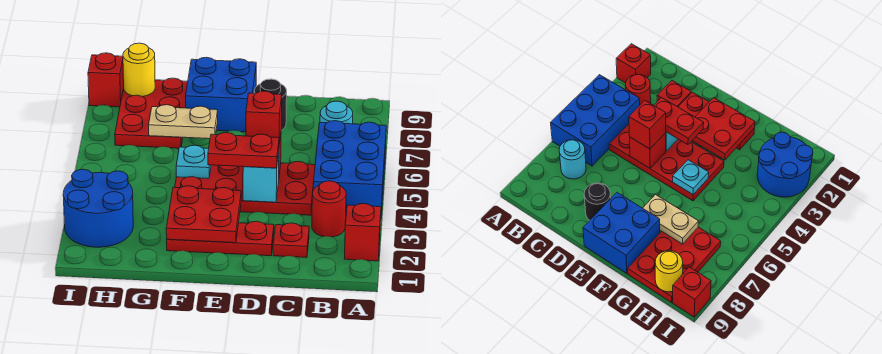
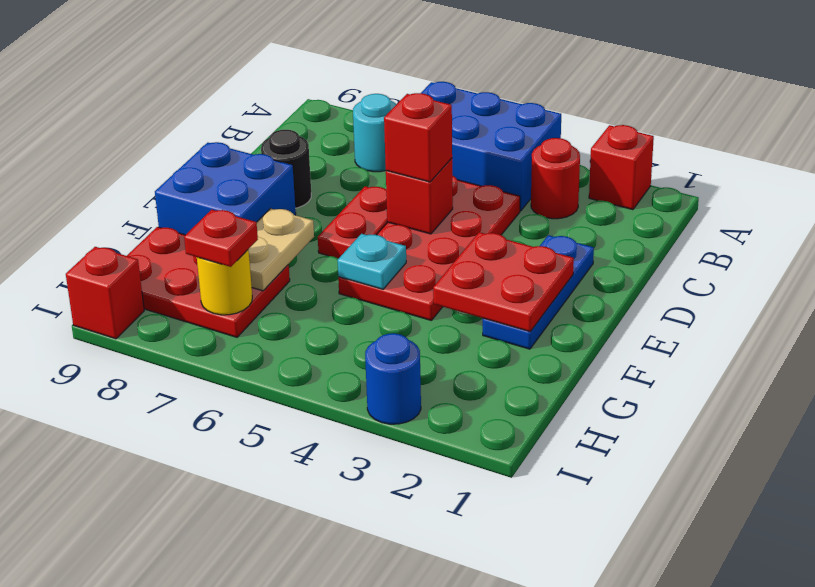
red 1x1 plate [273,223,309,258] -> red 1x1 plate moved to [184,210,258,267]
red 1x3 plate [167,221,274,256] -> blue 1x3 plate [483,235,594,349]
cyan 1x1 brick [243,153,279,202] -> none
red 1x2 plate [208,133,279,168] -> red 1x2 plate moved to [318,186,388,259]
blue 2x2 round brick [63,169,133,247] -> blue 1x1 round brick [365,333,421,424]
yellow 1x1 round brick [123,43,155,97] -> yellow 1x1 round brick moved to [197,249,252,315]

